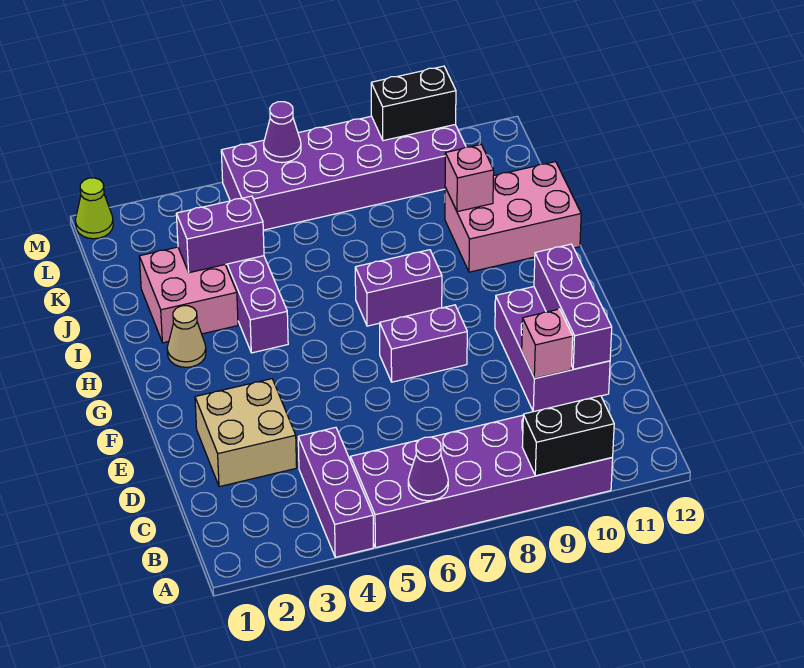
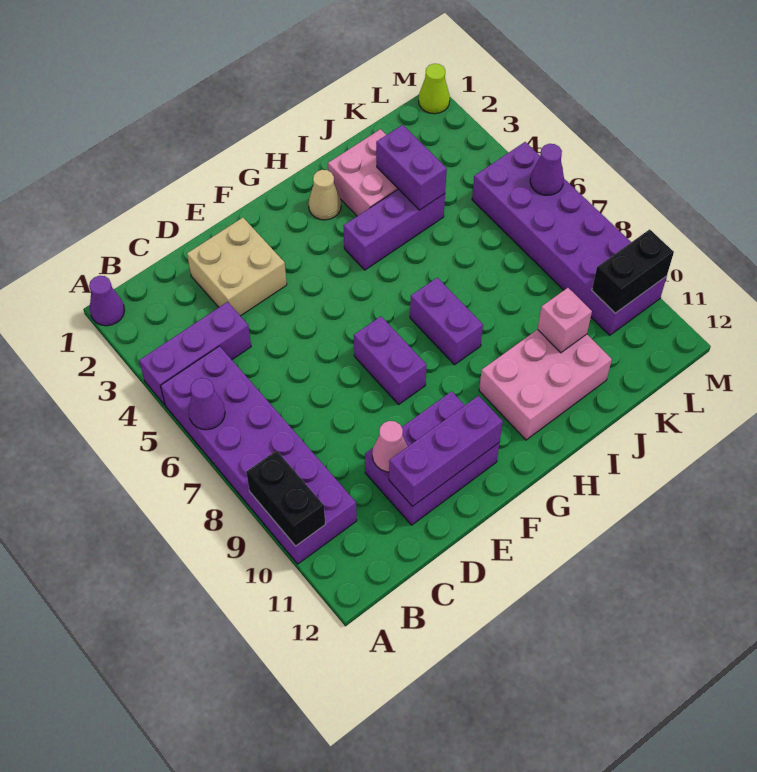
none -> purple 1x1 cone [89,276,125,326]
pink 1x1 brick [522,309,573,379] -> pink 1x1 cone [372,421,408,472]
pink 2x3 brick [445,162,581,272] -> pink 2x3 brick turned to [479,330,612,440]
black 1x2 brick [371,66,456,141] -> black 1x2 brick turned to [592,229,674,313]

